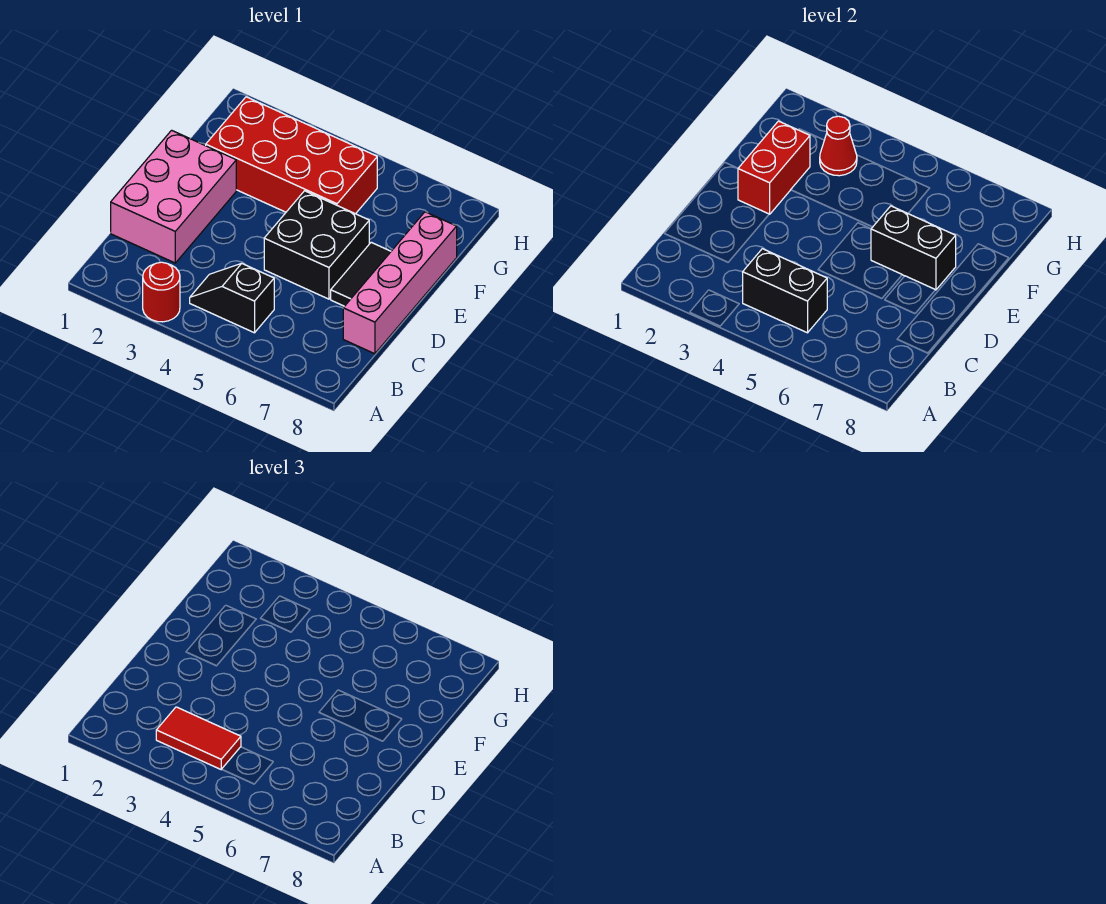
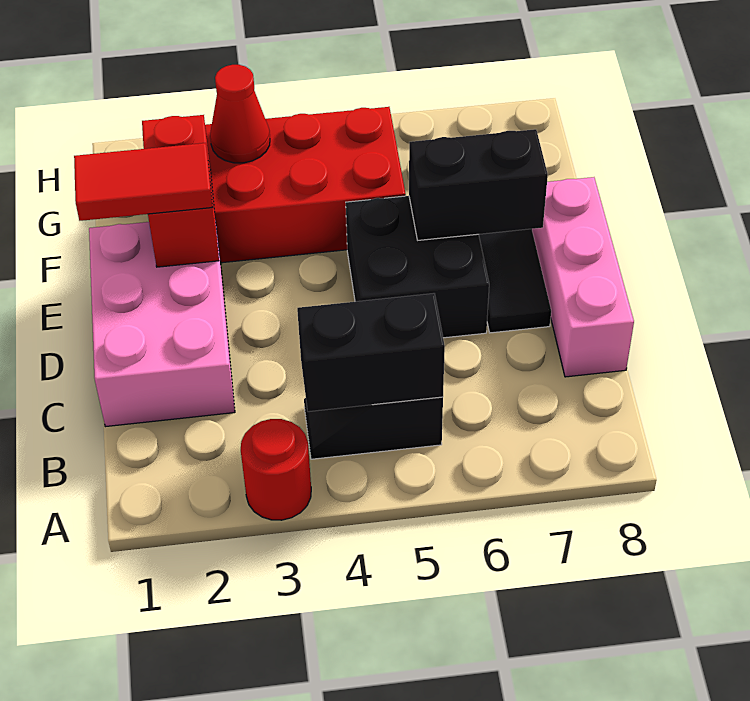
red 1x2 tile [156,707,241,769] -> red 1x2 tile moved to [74,143,213,221]
pink 1x4 brick [343,212,457,354] -> pink 1x3 brick [532,177,634,377]

